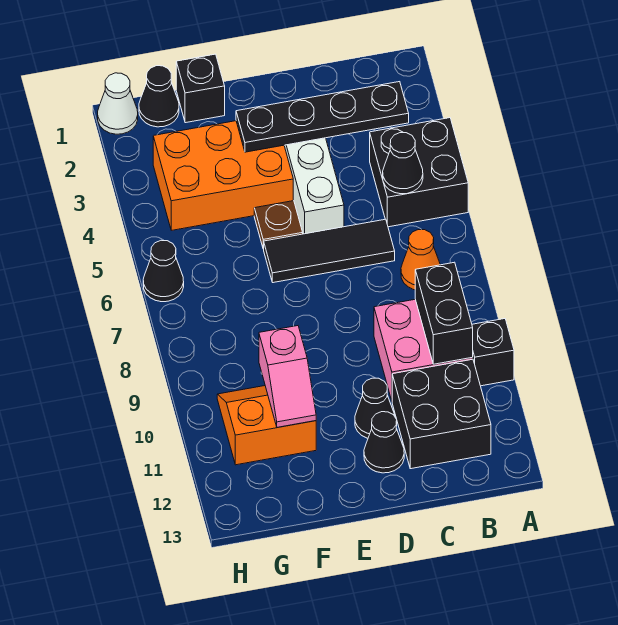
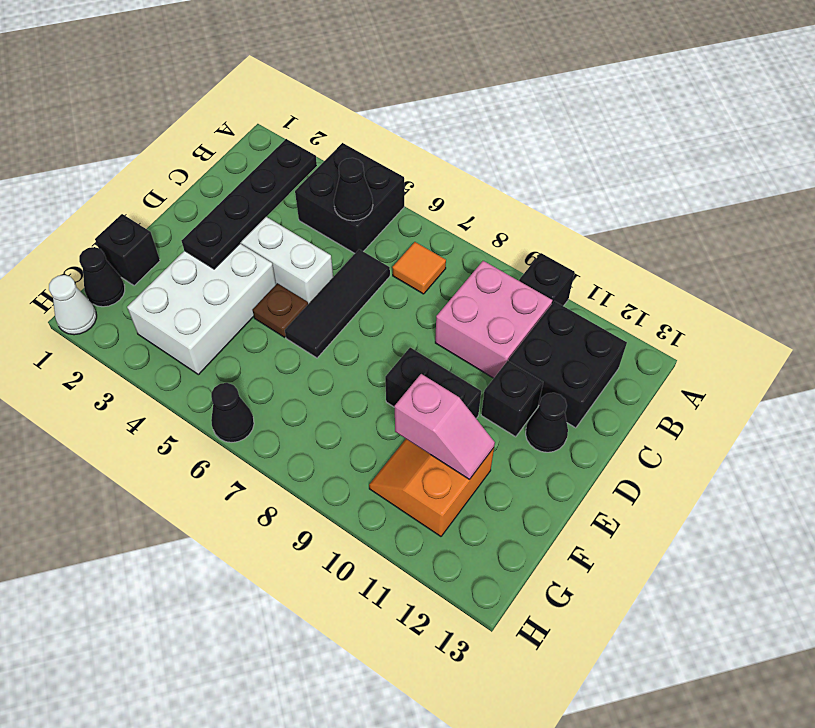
orange 1x1 cone [401,230,440,290] -> orange 1x1 tile [392,242,446,294]
black 1x2 brick [415,262,473,364] -> black 1x2 brick moved to [385,348,481,418]
black 1x1 cone [355,378,395,438] -> black 1x1 brick [481,361,543,437]
orange 2x3 brick [153,121,293,230] -> white 2x3 brick [127,244,276,375]

